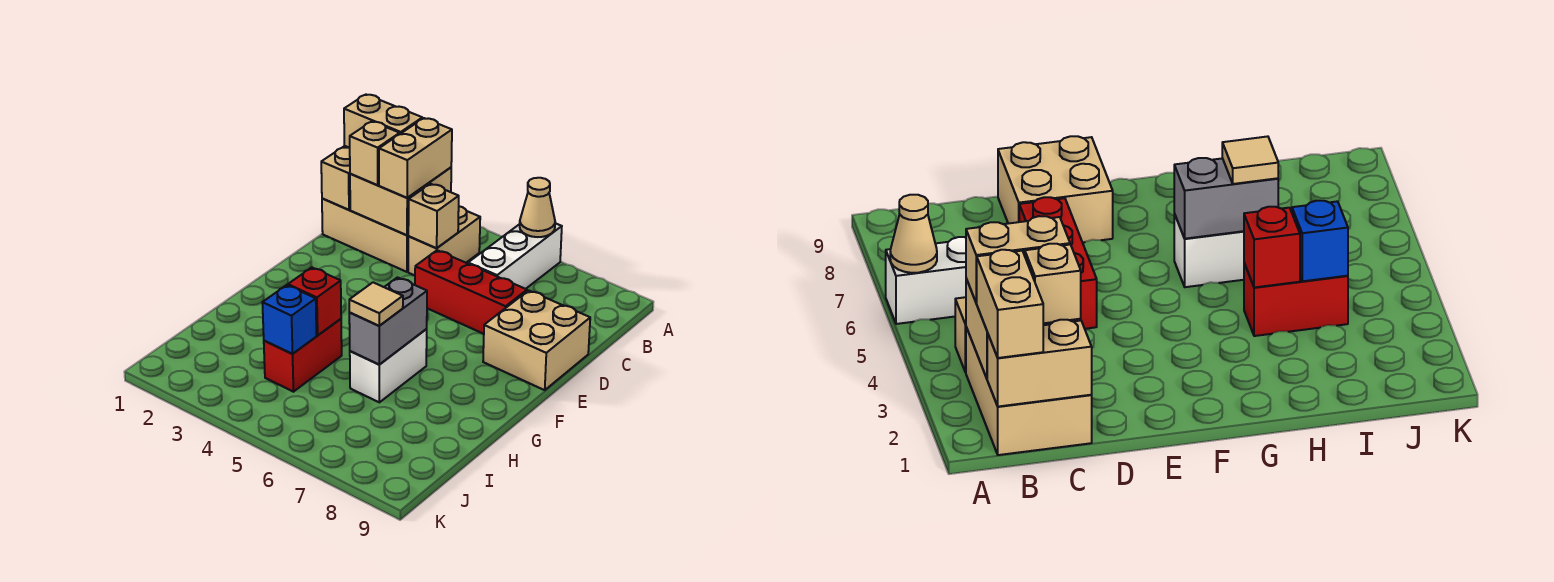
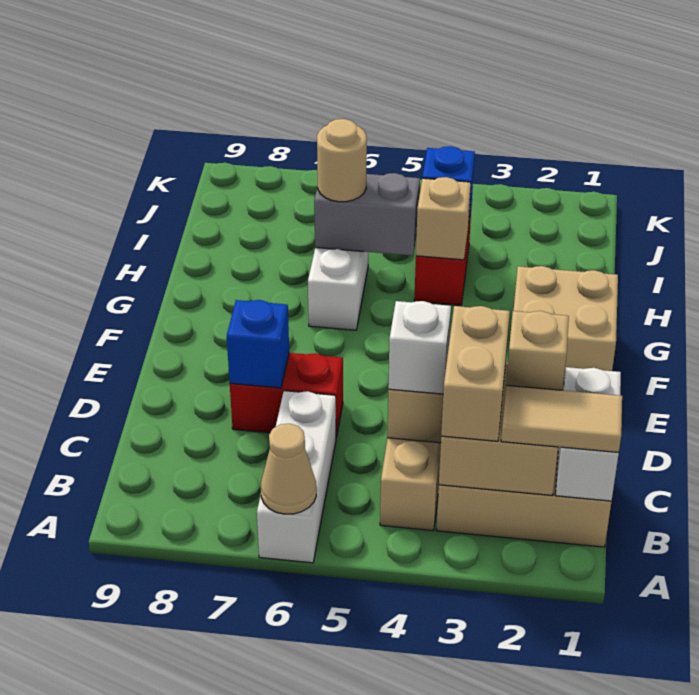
tan 1x2 brick [321,146,350,210] -> white 1x2 brick [556,367,621,501]
tan 1x2 brick [344,95,422,148] -> tan 1x2 tile [501,385,622,452]
none -> white 1x1 brick [388,301,451,394]
red 1x3 brick [415,250,527,334] -> red 1x2 brick [230,353,343,438]
none -> blue 1x1 brick [227,300,289,388]
tan 2x2 brick [483,290,590,390] -> tan 2x2 brick moved to [513,266,618,384]
grey 1x2 brick [349,278,427,365] -> grey 1x2 brick turned to [314,173,420,256]
red 1x1 brick [288,268,341,335] -> tan 1x1 brick [416,177,471,260]
tan 1x1 tile [349,282,403,326] -> tan 1x1 round brick [317,119,367,202]

